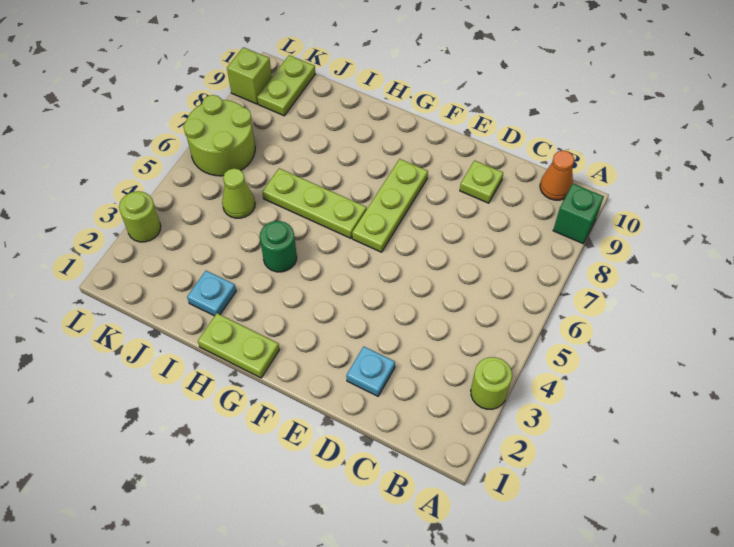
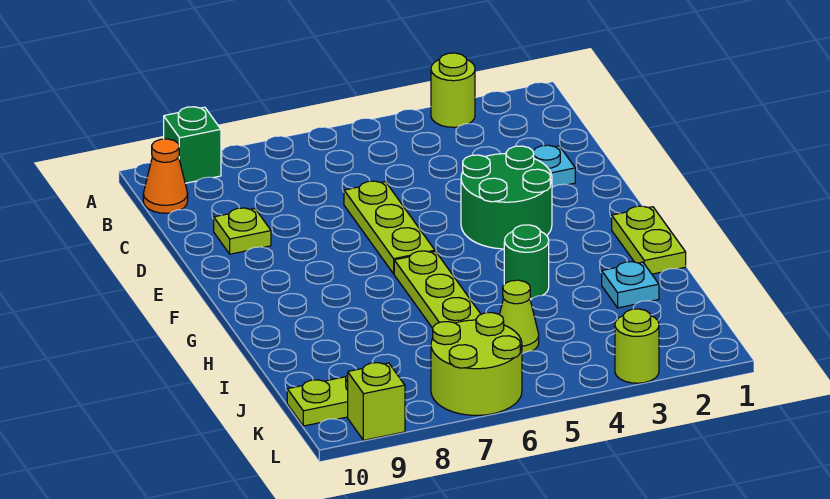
none -> green 2x2 round brick [461,146,552,249]
lime 1x3 plate [352,159,428,252] -> lime 1x3 plate turned to [344,181,435,274]

